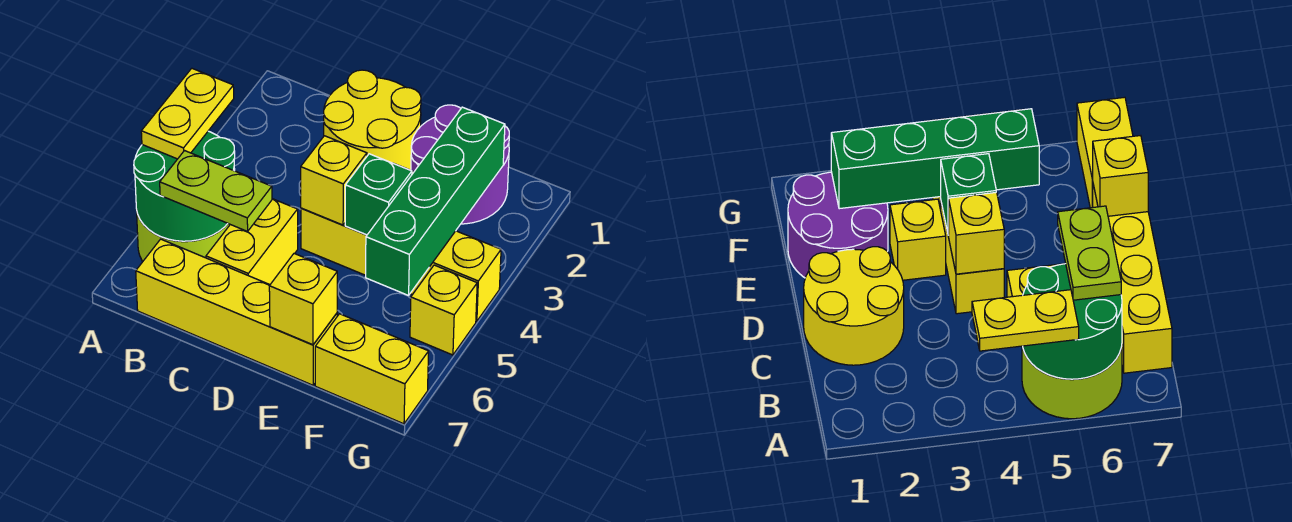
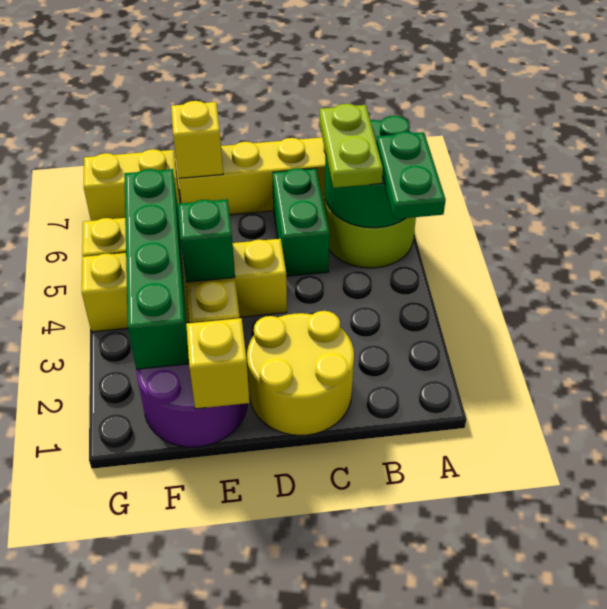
yellow 1x2 plate [141,68,234,159] -> green 1x2 plate [376,131,446,219]
lime 1x2 plate [160,151,272,231] -> lime 1x2 plate turned to [319,104,383,188]
yellow 1x2 brick [206,199,298,285] -> green 1x2 brick [272,168,330,276]
yellow 1x1 brick [301,136,367,225] -> yellow 1x1 brick moved to [186,318,250,409]

